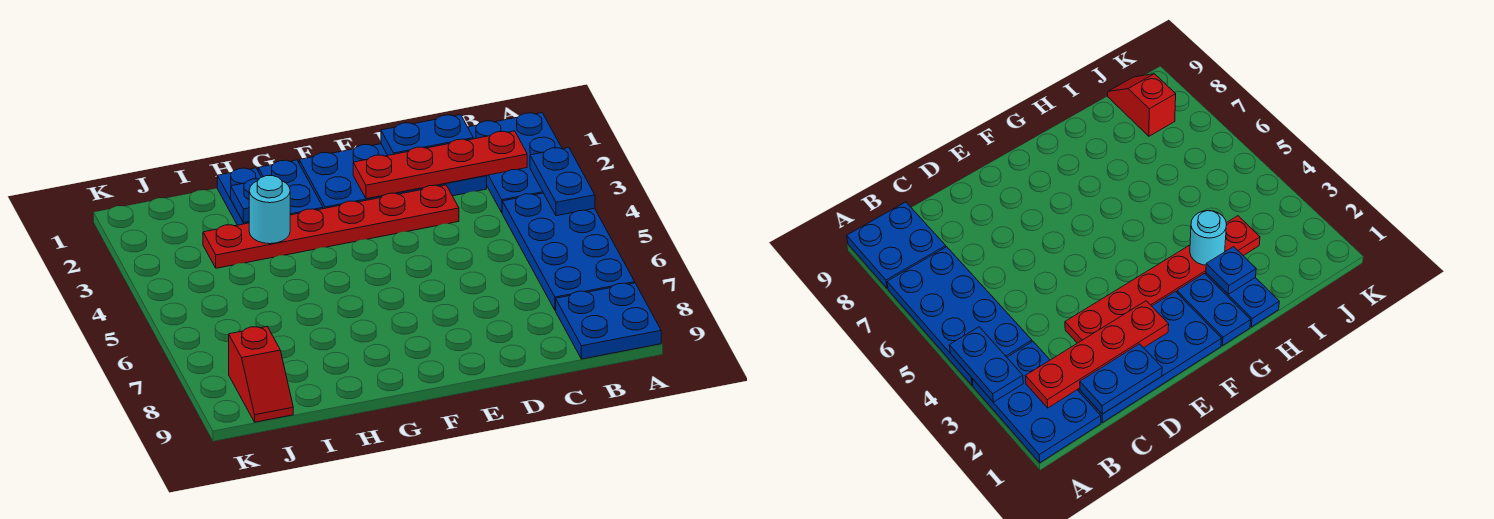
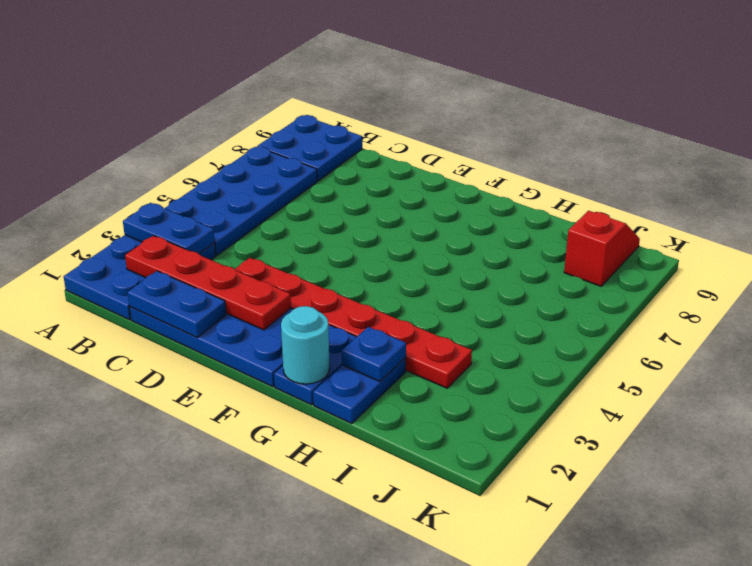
blue 1x2 plate [530,147,595,216] -> blue 1x2 plate turned to [123,203,215,254]
cyan 1x1 round brick [249,176,290,244] -> cyan 1x1 round brick moved to [281,306,330,384]

